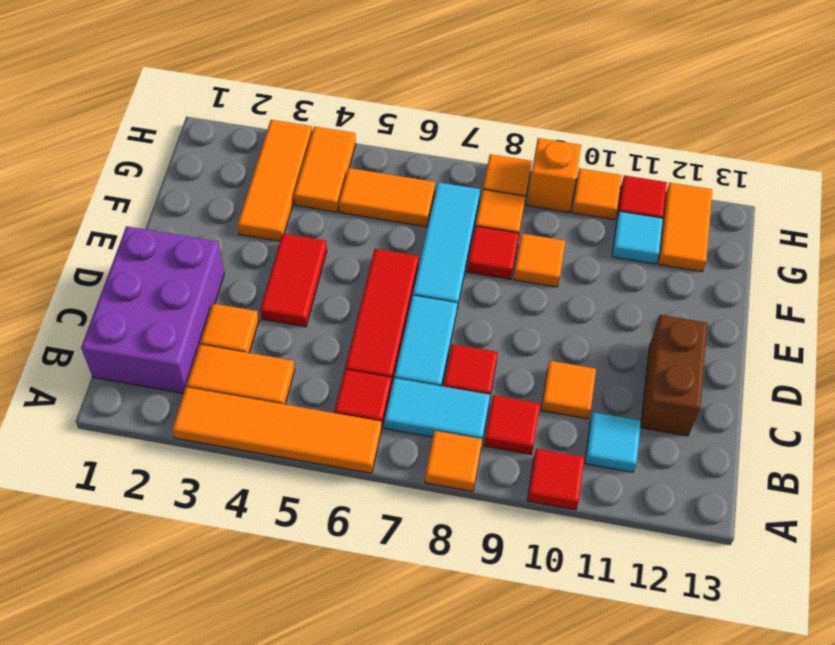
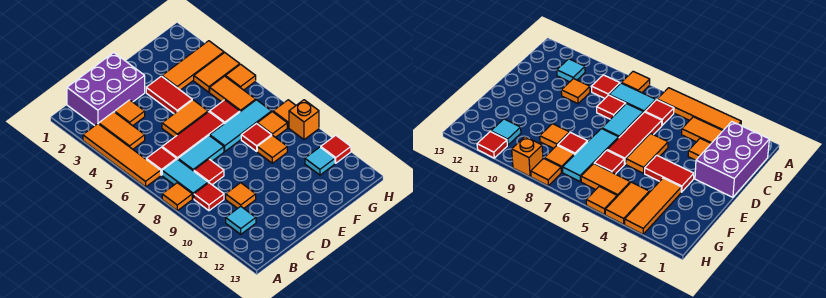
red 1x1 tile [527,449,585,510] -> red 1x1 tile moved to [210,100,240,124]
brown 1x2 brick [641,315,707,436] -> none
red 1x2 tile [260,233,327,327] -> red 1x2 tile turned to [146,76,192,114]
orange 1x2 tile [658,183,712,272] -> orange 1x2 tile moved to [162,100,208,137]
orange 1x1 tile [572,168,622,220] -> orange 1x1 tile moved to [225,64,256,90]

